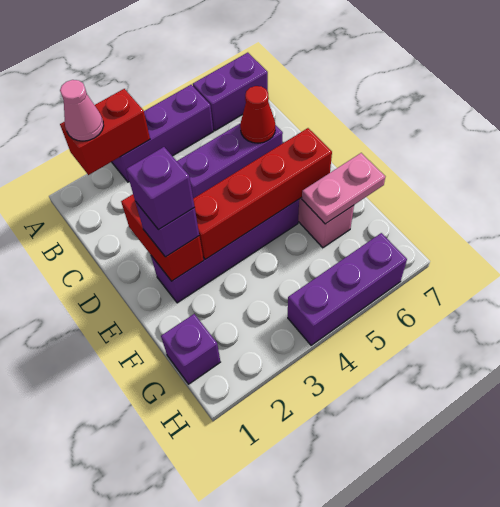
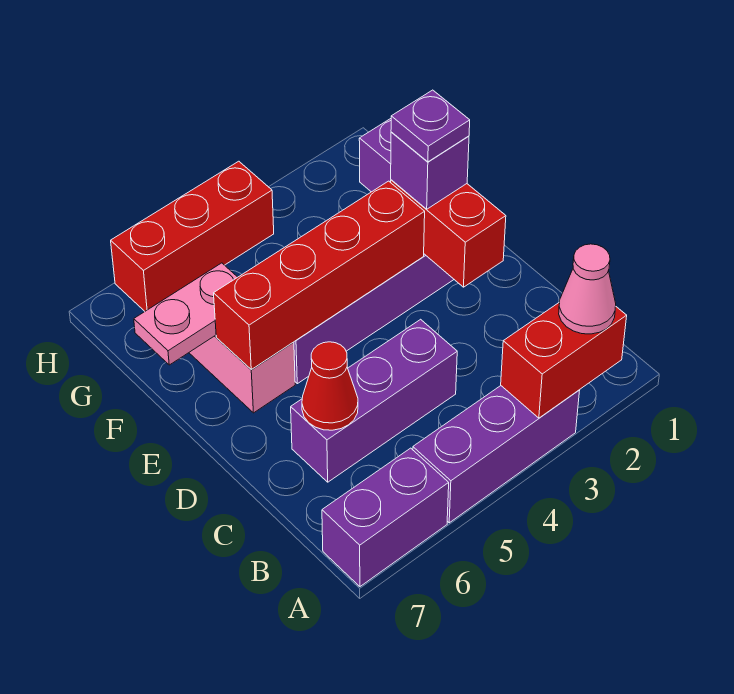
purple 1x1 brick [126,147,194,230] -> purple 1x1 plate [391,90,470,162]
purple 1x3 brick [288,233,407,345] -> red 1x3 brick [111,161,274,311]

